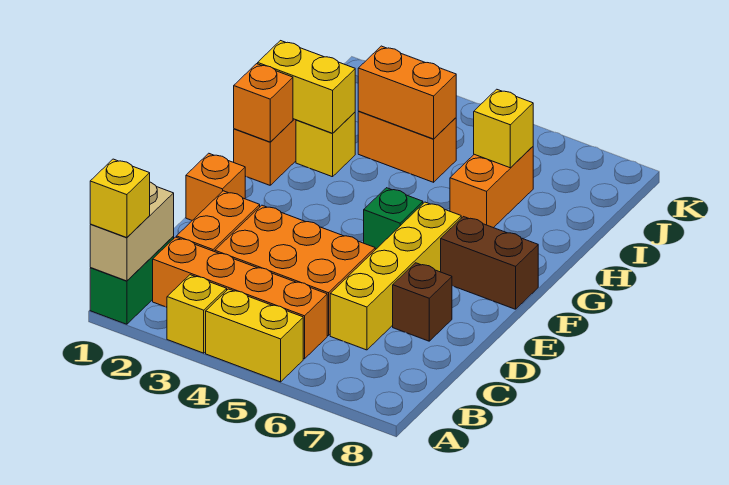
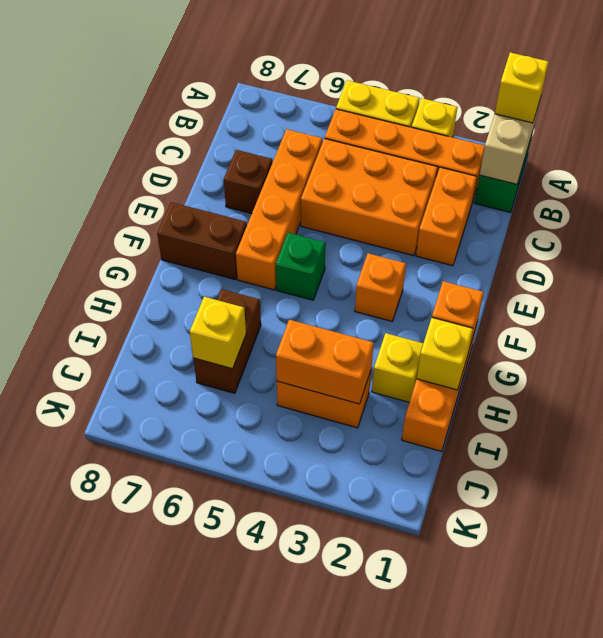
yellow 1x4 brick [330,202,461,350] -> orange 1x4 brick [236,129,322,290]
orange 1x1 brick [186,153,246,220] -> orange 1x1 brick moved to [355,253,406,321]
yellow 1x2 brick [258,41,355,133] -> yellow 1x1 brick [417,318,473,390]
orange 1x2 brick [450,147,533,228] -> brown 1x2 brick [193,289,261,393]

